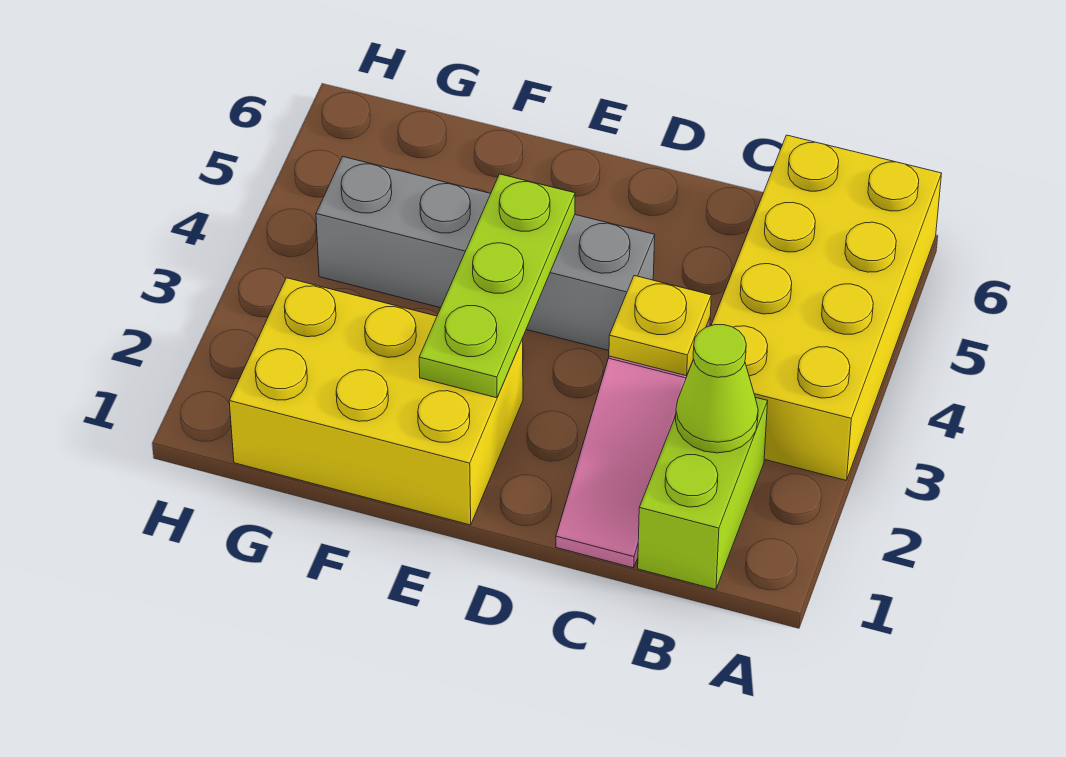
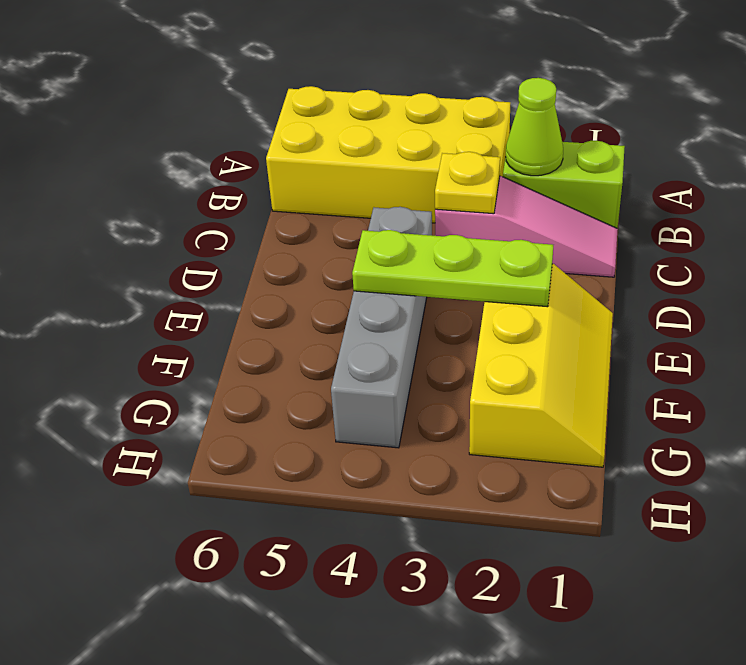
yellow 2x3 brick [229,278,523,525] -> yellow 2x3 slope [469,264,613,467]

